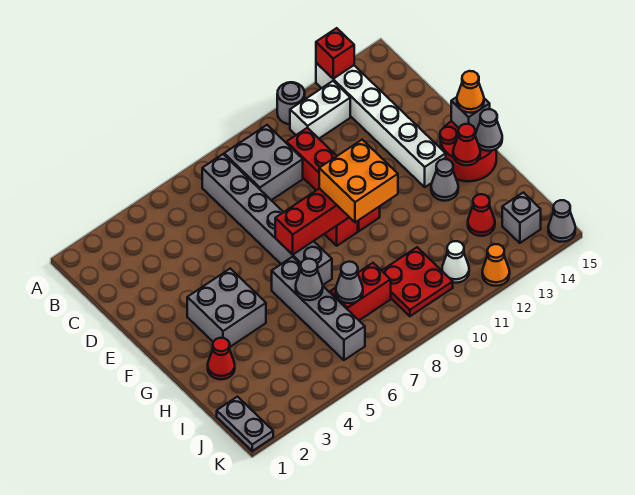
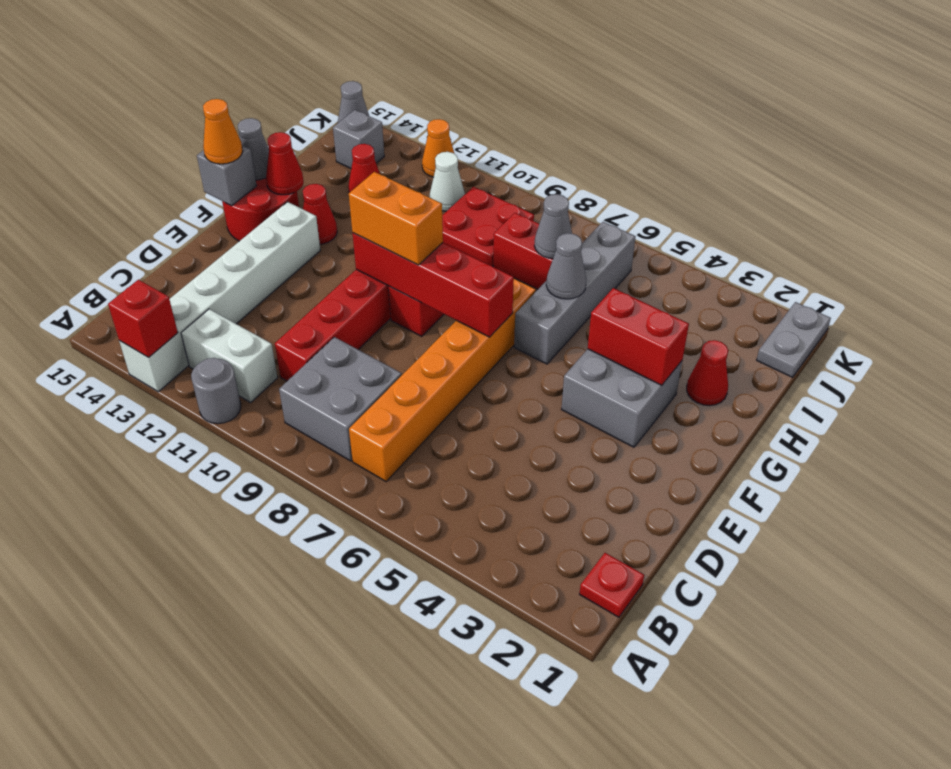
none -> red 1x1 plate [580,553,644,617]
grey 1x6 brick [202,154,332,285] -> orange 1x6 brick [349,279,536,481]
orange 2x2 brick [319,140,398,222] -> orange 1x2 brick [349,172,443,265]
none -> red 1x2 brick [588,288,689,385]
grey 1x1 cone [431,159,458,201] -> red 1x1 cone [303,184,337,244]

